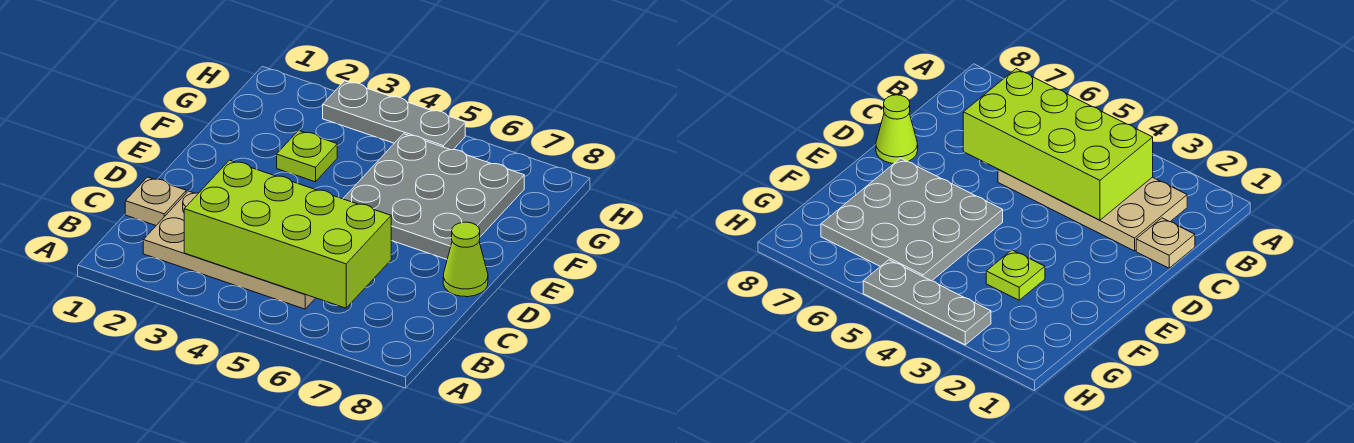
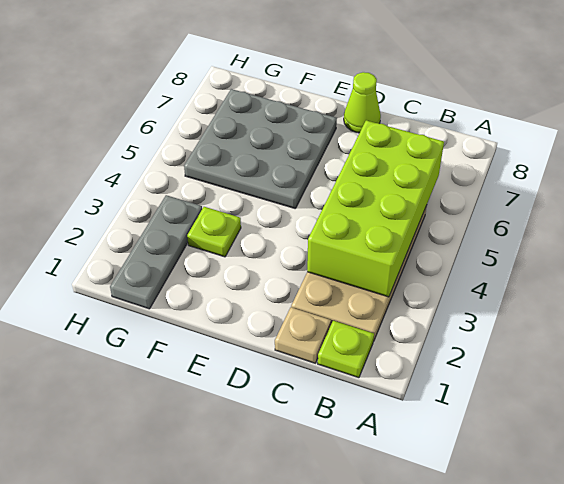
none -> lime 1x1 plate [318,321,374,378]
grey 1x3 plate [323,81,465,150] -> grey 1x3 plate moved to [110,195,202,309]

